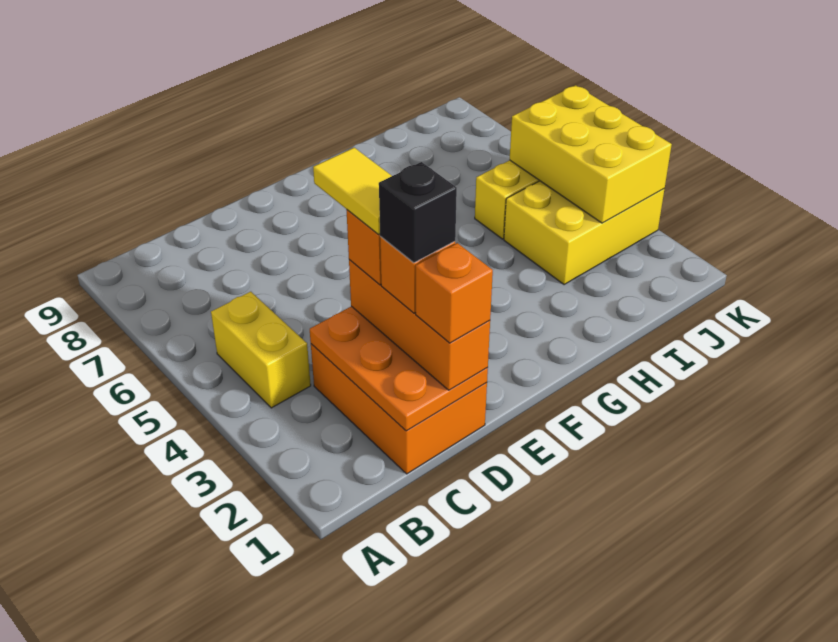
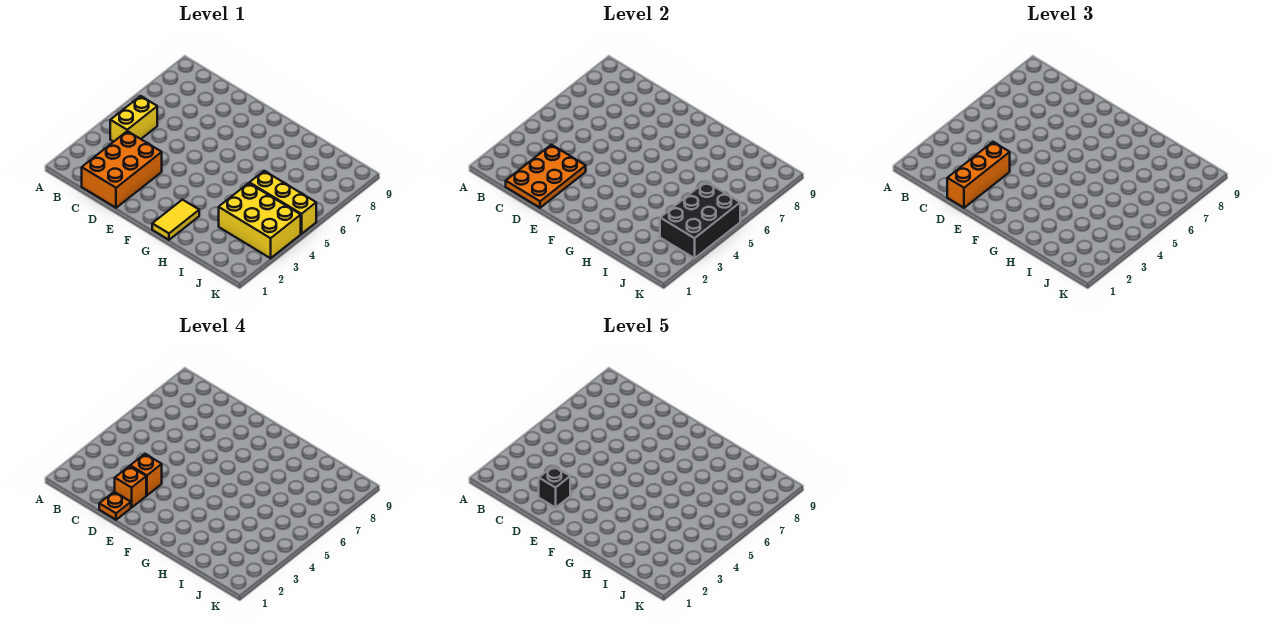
orange 1x1 brick [416,243,493,343] -> orange 1x1 plate [99,492,131,520]
yellow 1x2 tile [313,148,392,234] -> yellow 1x2 tile moved to [152,200,199,240]
yellow 2x3 brick [510,85,672,223] -> black 2x3 brick [660,182,740,258]

